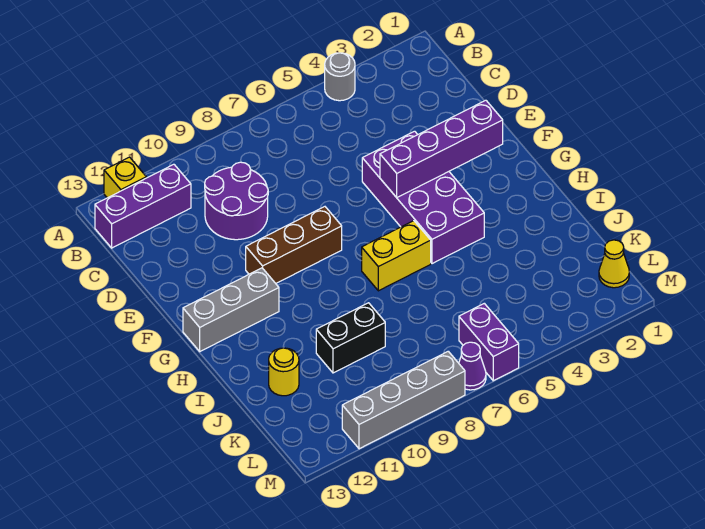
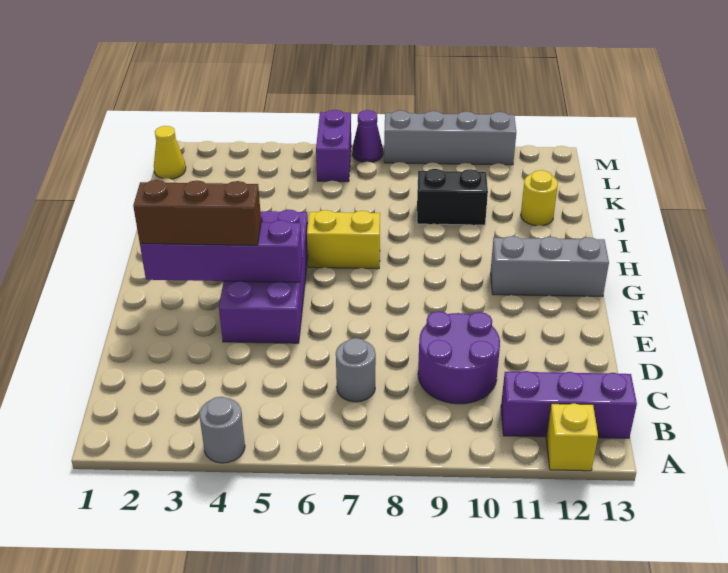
none -> grey 1x1 round brick [336,338,376,402]
brown 1x3 brick [246,207,342,283] -> brown 1x3 brick moved to [133,180,261,245]

